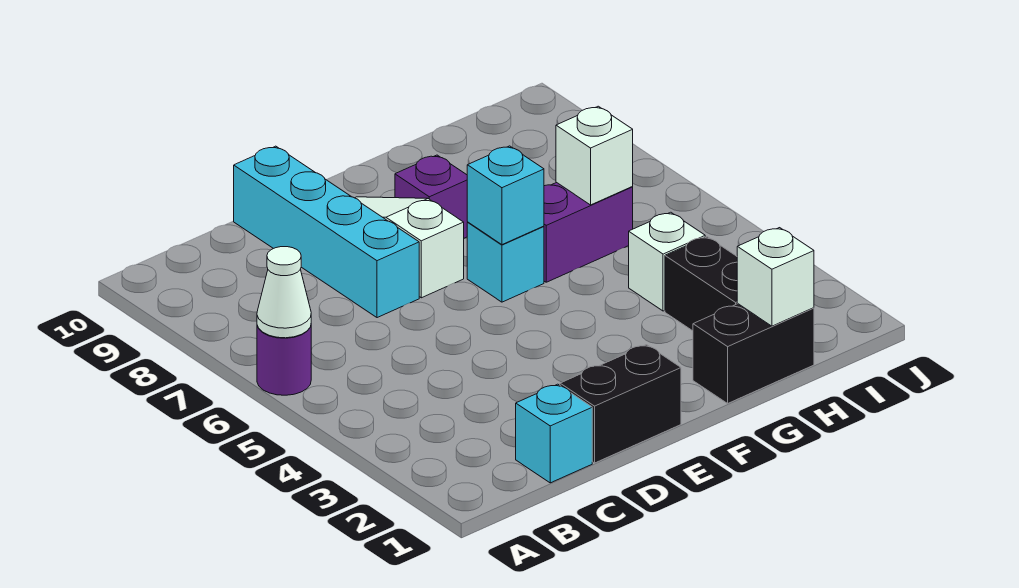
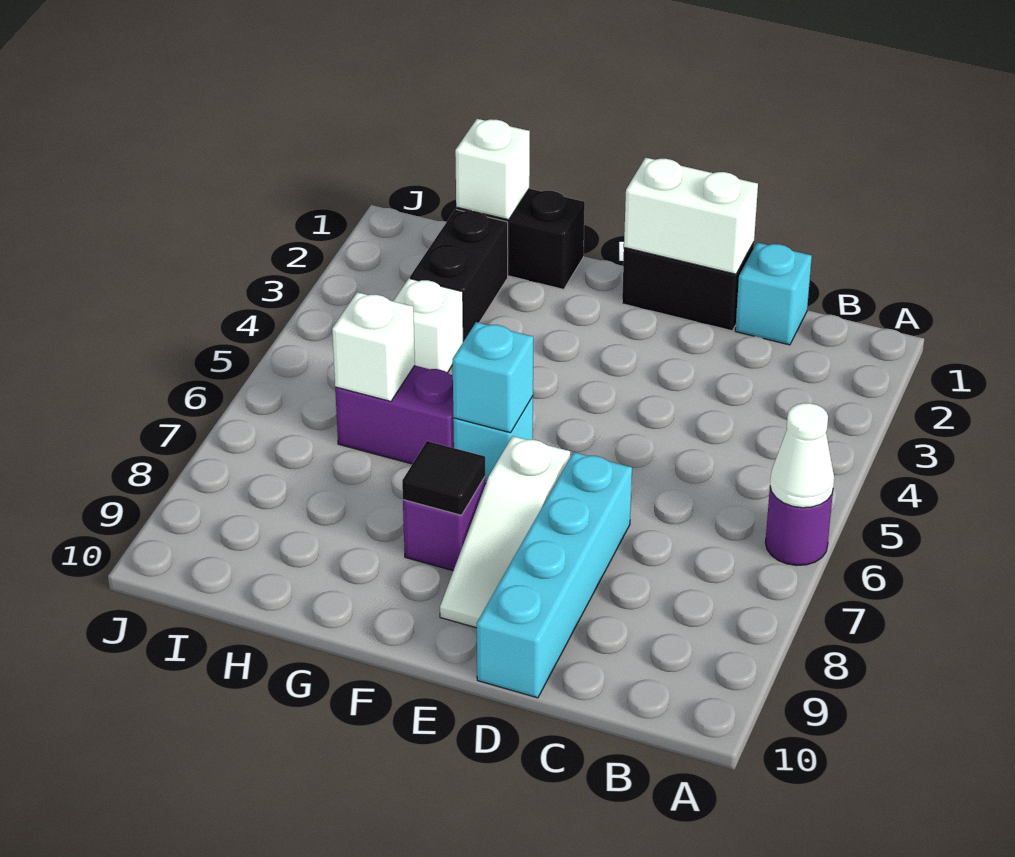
none -> white 1x2 brick [624,158,758,274]
none -> black 1x1 tile [402,441,485,515]

